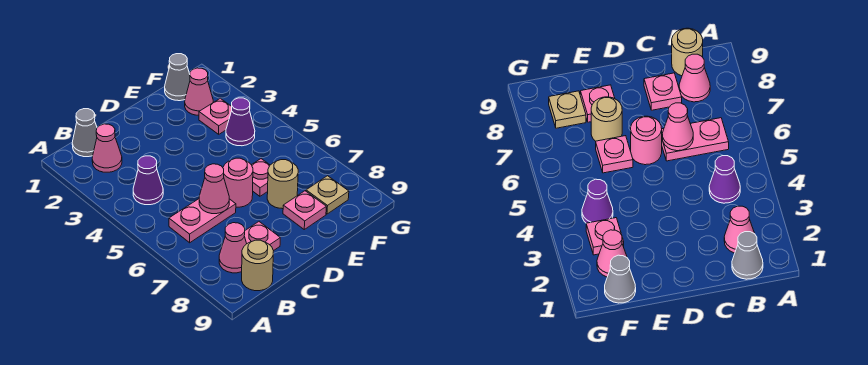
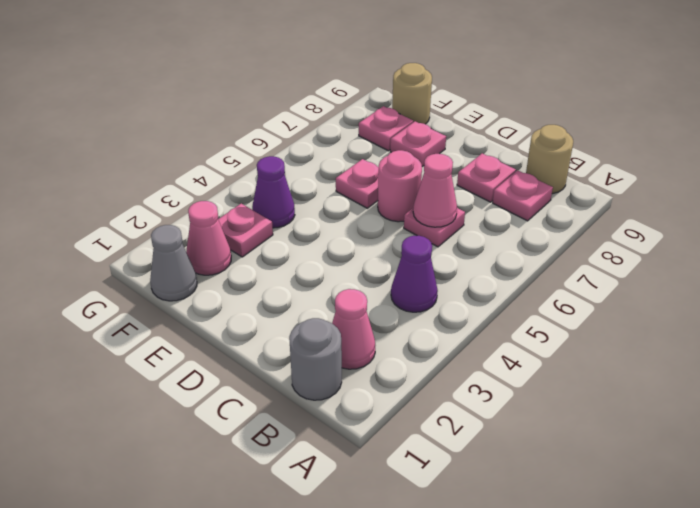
grey 1x1 cone [72,109,97,157] -> grey 1x1 round brick [289,318,342,400]
pink 1x2 plate [169,199,236,243] -> pink 1x1 plate [404,208,465,247]
pink 1x1 cone [219,223,247,273] -> pink 1x1 plate [493,170,553,221]
tan 1x1 round brick [267,160,298,209] -> tan 1x1 round brick moved to [392,63,432,124]
tan 1x1 plate [306,176,349,214] -> pink 1x1 plate [359,106,413,151]

